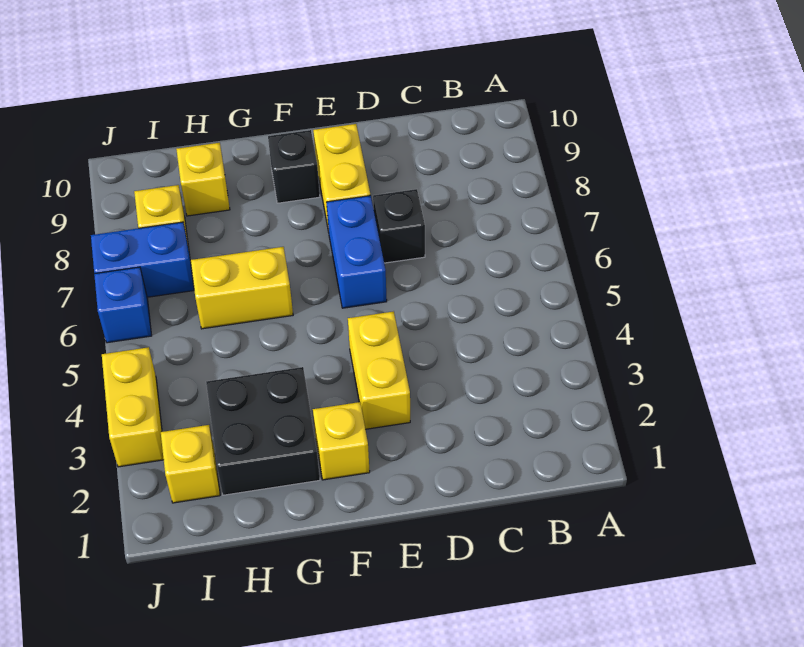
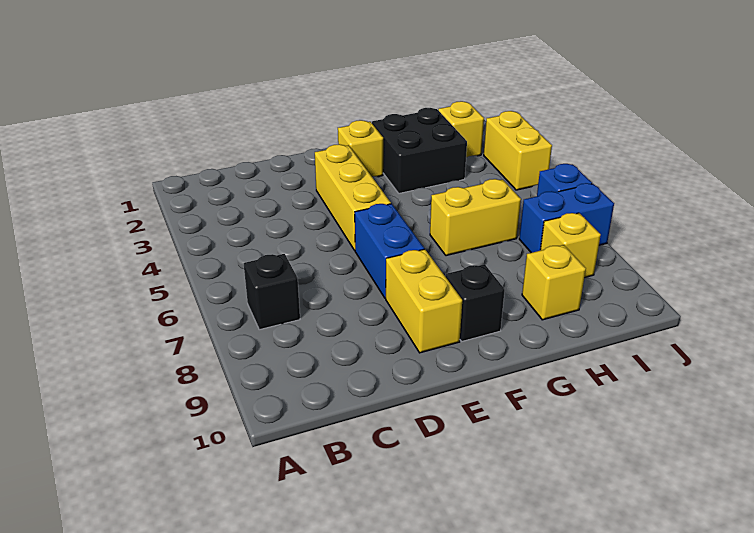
black 1x1 brick [373,189,425,263] -> black 1x1 brick moved to [244,254,300,330]
yellow 1x2 brick [348,311,410,429] -> yellow 1x3 brick [315,144,391,250]

